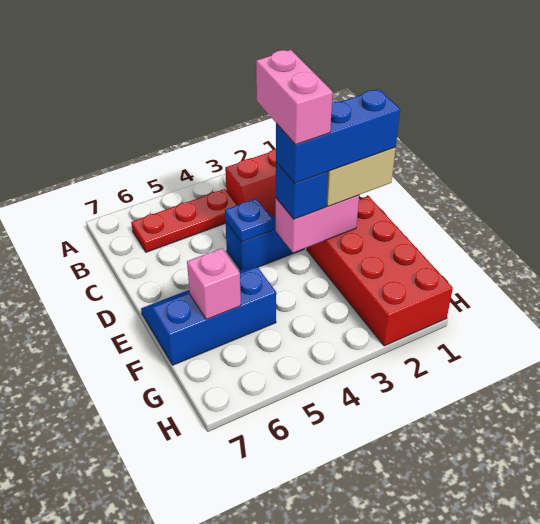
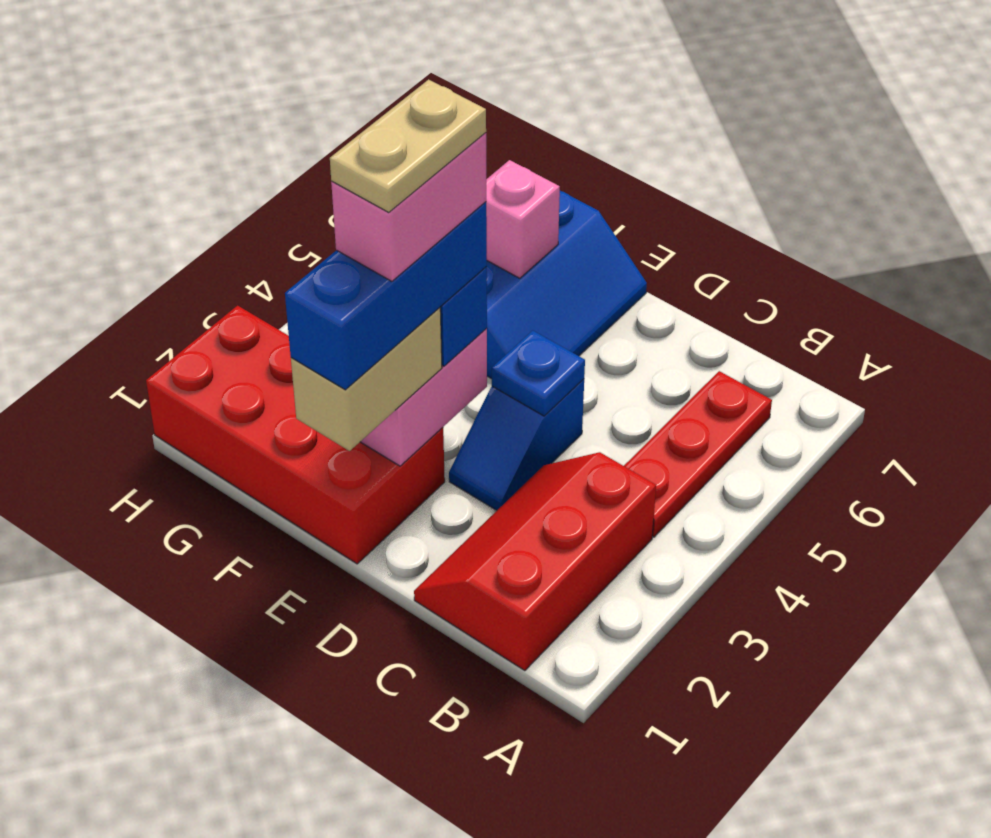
pink 1x2 brick [256,50,333,145] -> pink 1x2 brick turned to [331,133,486,281]
none -> tan 1x2 plate [330,79,486,212]

